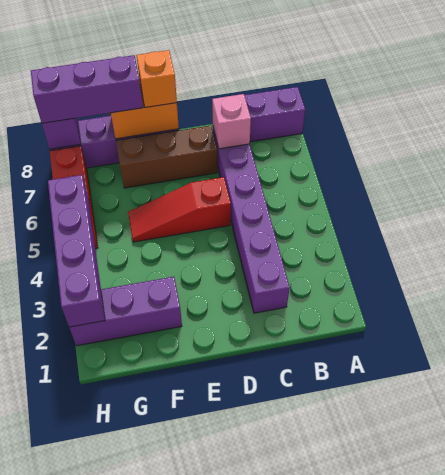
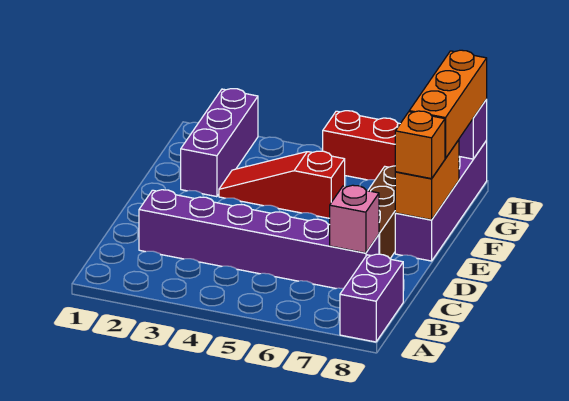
red 1x3 slope [128,177,231,242] -> red 1x3 slope turned to [219,151,345,218]
purple 1x3 brick [31,55,143,123] -> orange 1x3 brick [409,50,487,158]
purple 1x4 brick [48,175,105,327] -> none

